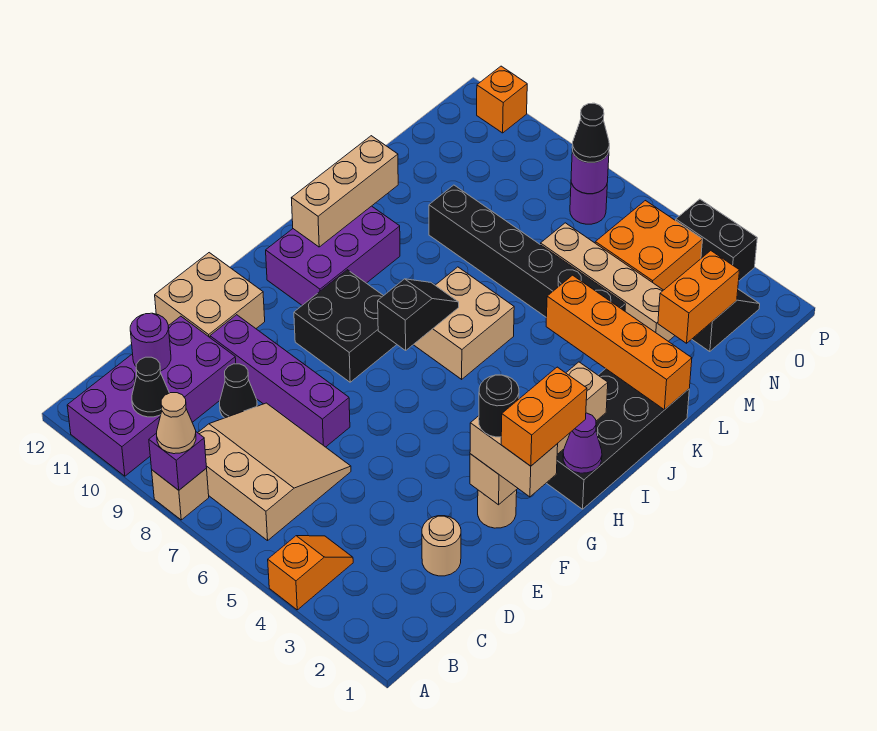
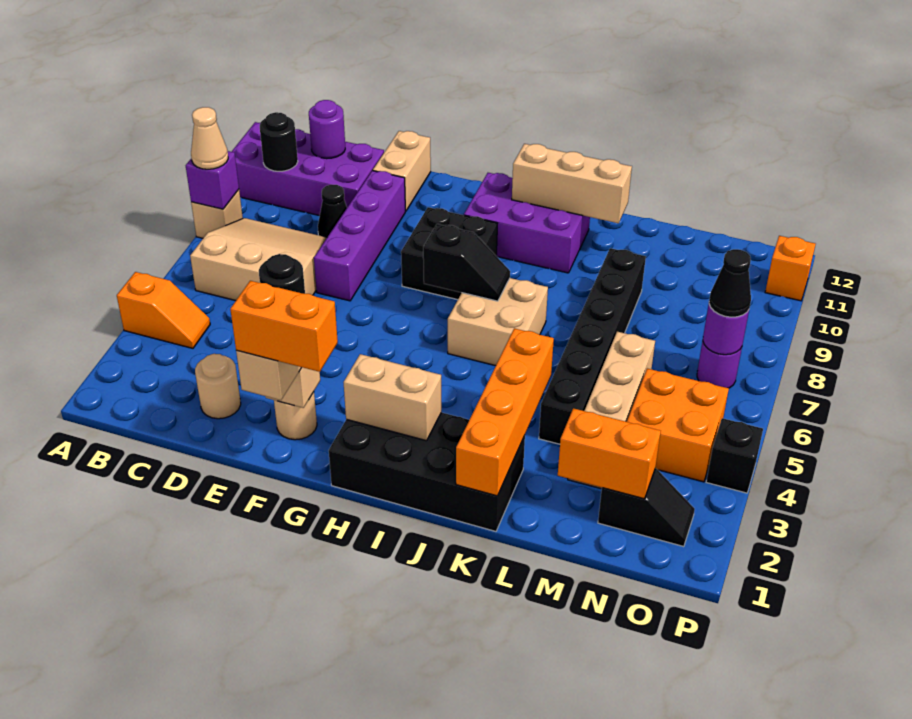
tan 3x3 slope [198,403,351,541] -> tan 3x3 slope turned to [190,218,327,301]
black 1x1 cone [132,357,169,417] -> black 1x1 round brick [260,112,298,171]
tan 2x2 brick [155,253,265,337] -> tan 1x2 brick [373,131,431,211]
purple 1x1 cone [563,413,602,473] -> none
black 1x2 brick [676,199,757,281] -> black 1x1 brick [706,418,763,493]

